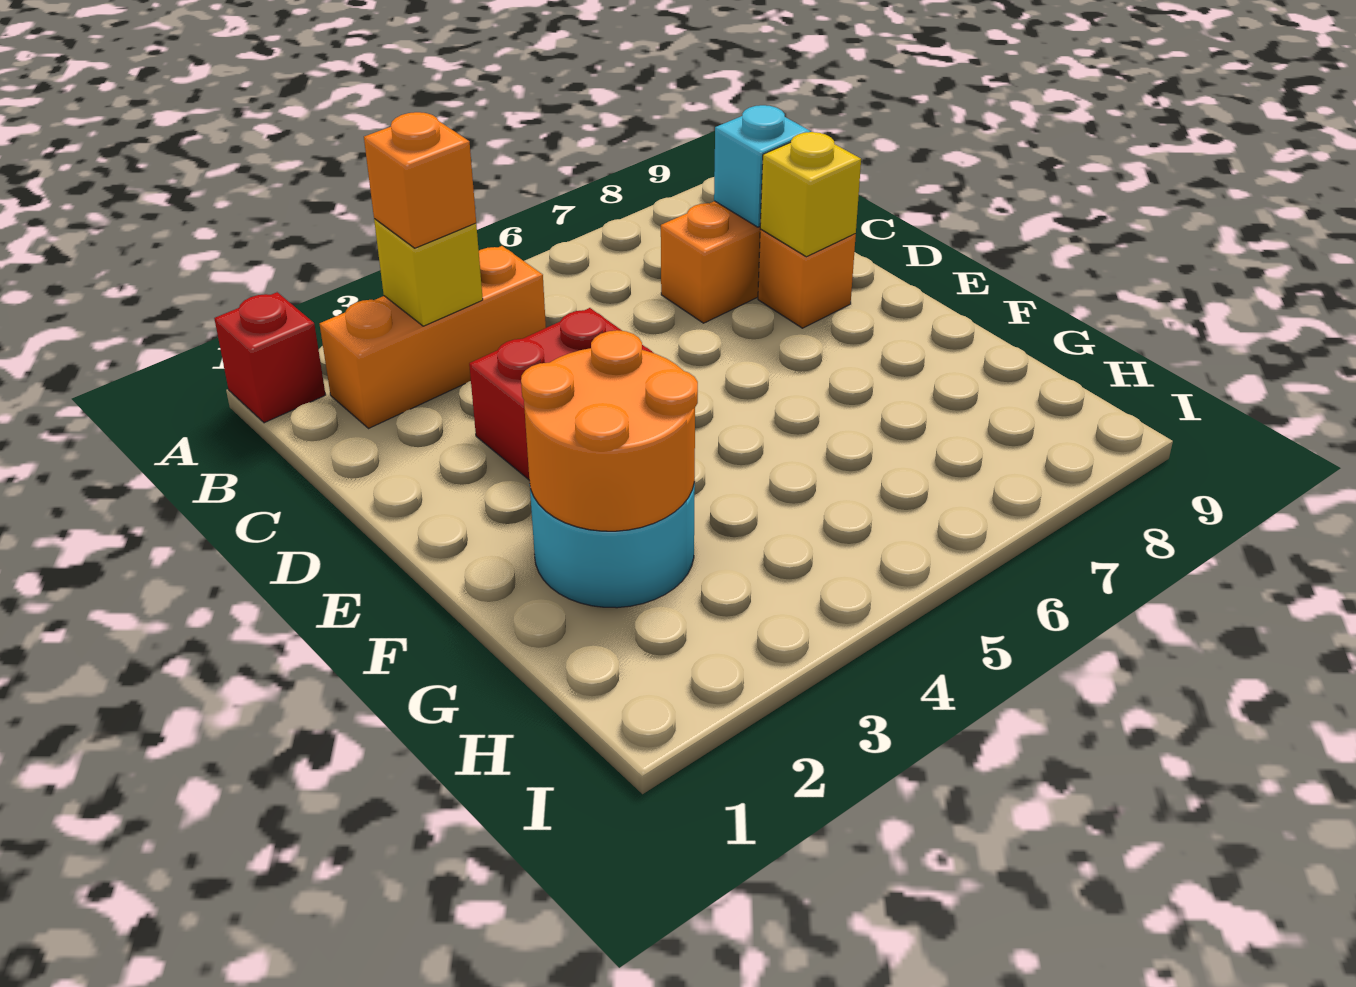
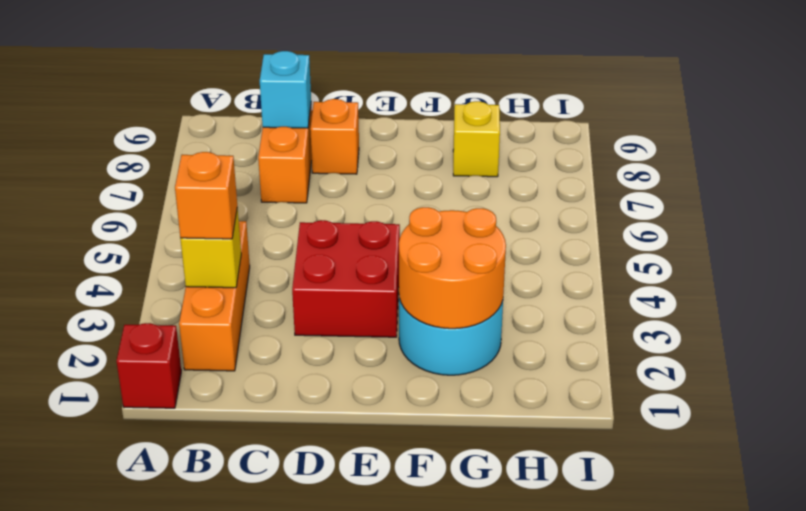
yellow 1x1 brick [760,132,861,257] -> yellow 1x1 brick moved to [453,101,500,177]

